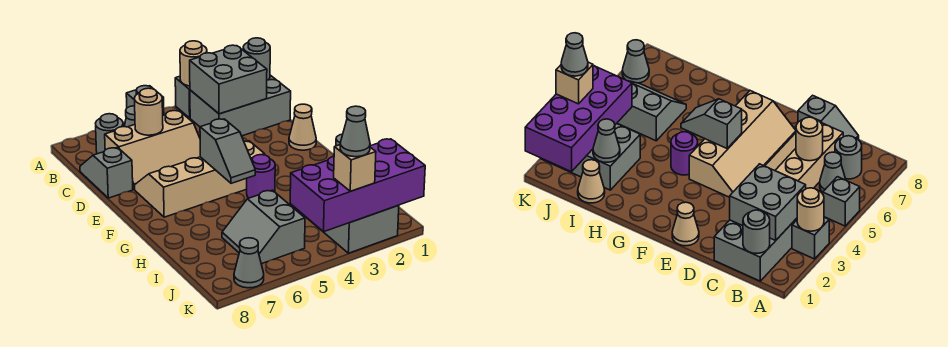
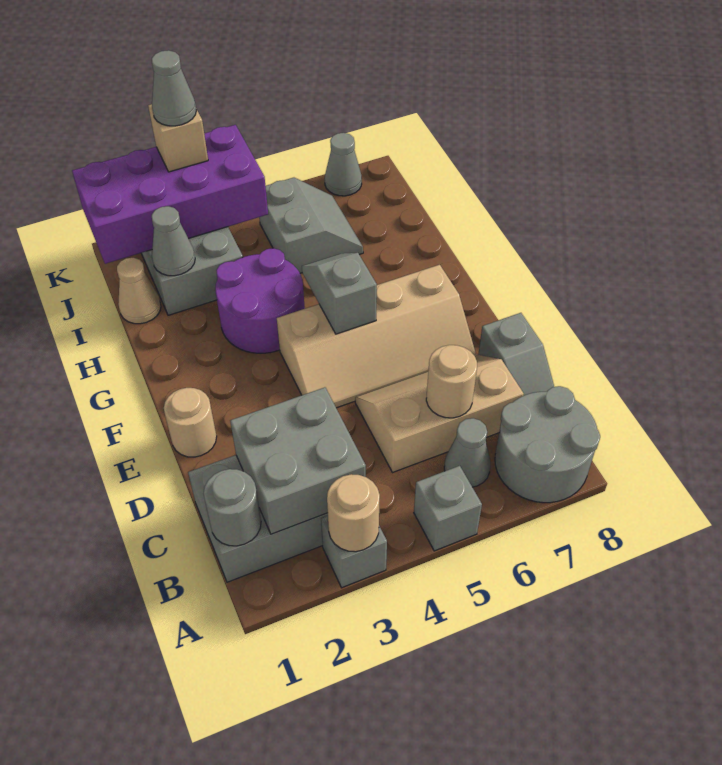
grey 1x1 round brick [96,114,123,154] -> grey 2x2 round brick [495,386,600,503]
tan 1x1 cone [289,104,316,150] -> tan 1x1 round brick [164,388,217,457]
purple 1x1 round brick [247,155,275,198] -> purple 2x2 round brick [215,248,305,353]

